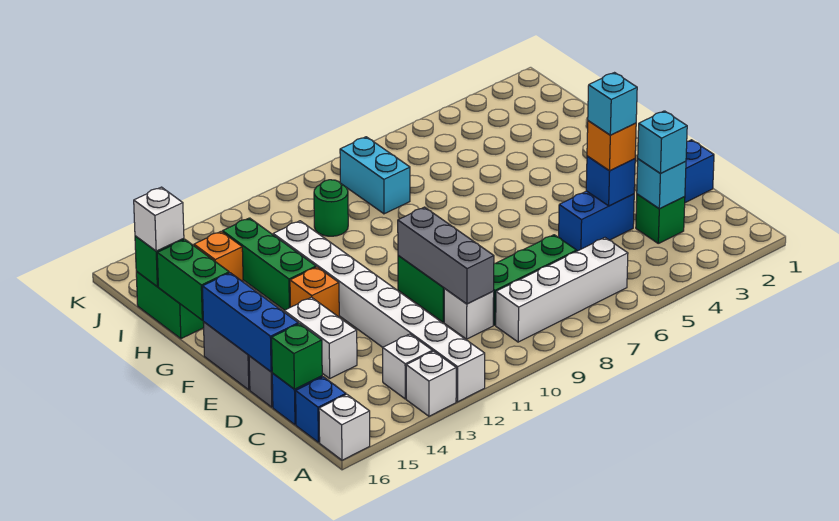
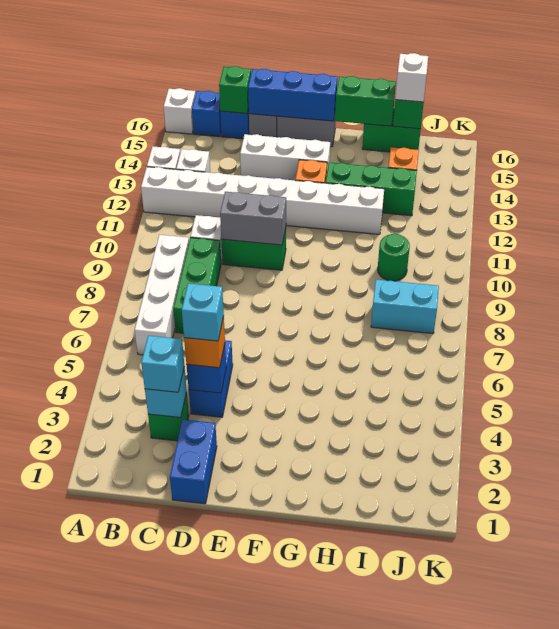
grey 1x3 brick [398,207,494,304] -> grey 1x2 brick [220,192,286,245]
white 1x2 brick [284,297,357,378] -> white 1x3 brick [240,134,330,180]

